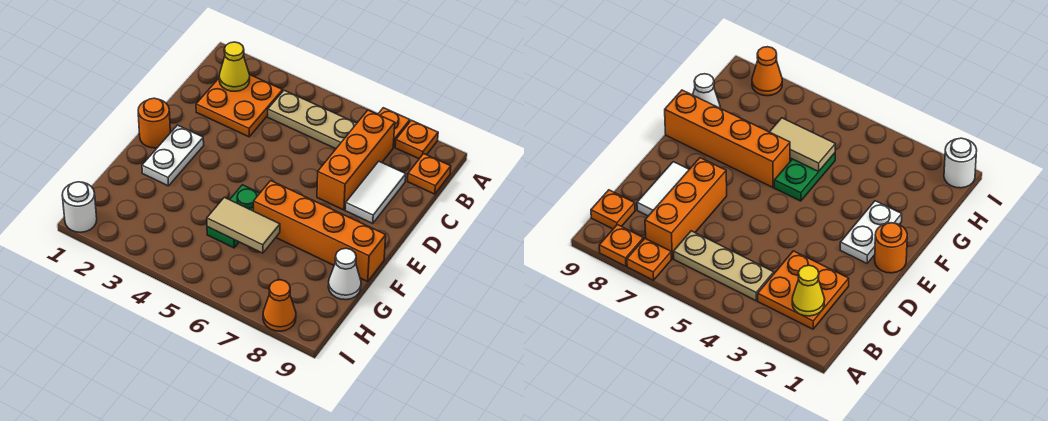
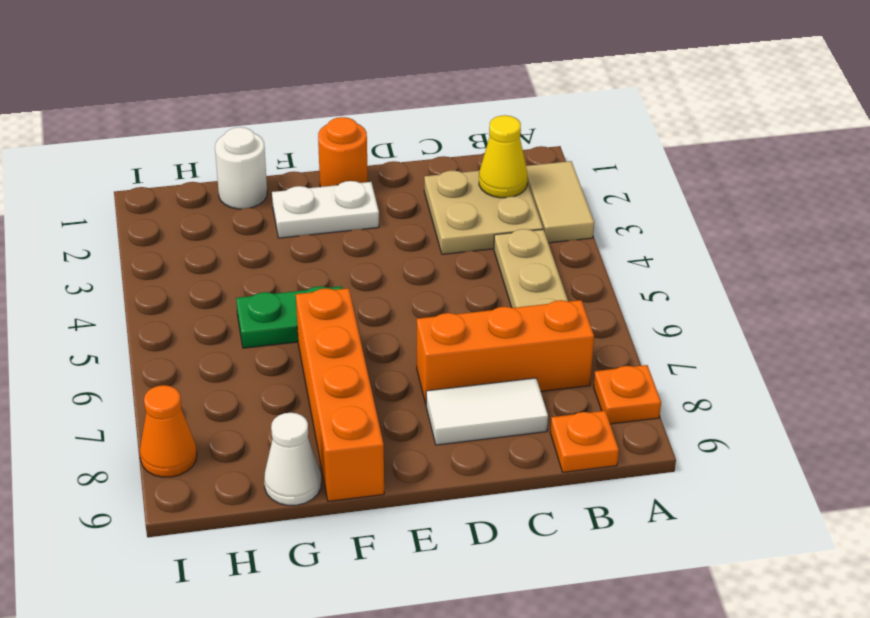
orange 1x1 plate [378,108,410,147] -> none
orange 2x2 plate [196,75,283,137] -> tan 2x2 plate [424,170,543,254]
tan 1x2 tile [207,197,280,253] -> tan 1x2 tile moved to [526,161,594,243]
white 1x1 round brick [62,182,97,232] -> white 1x1 round brick moved to [215,127,267,209]

